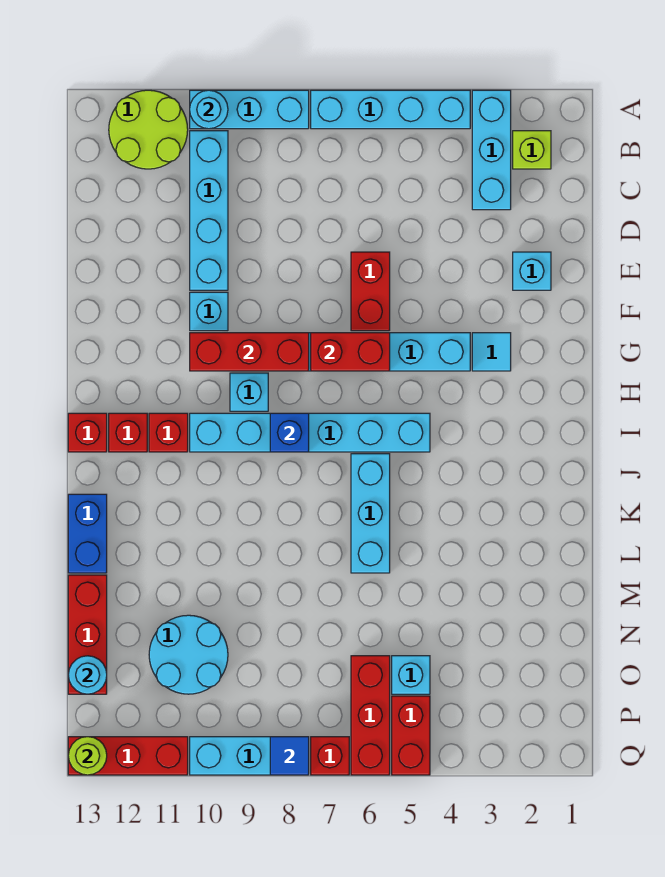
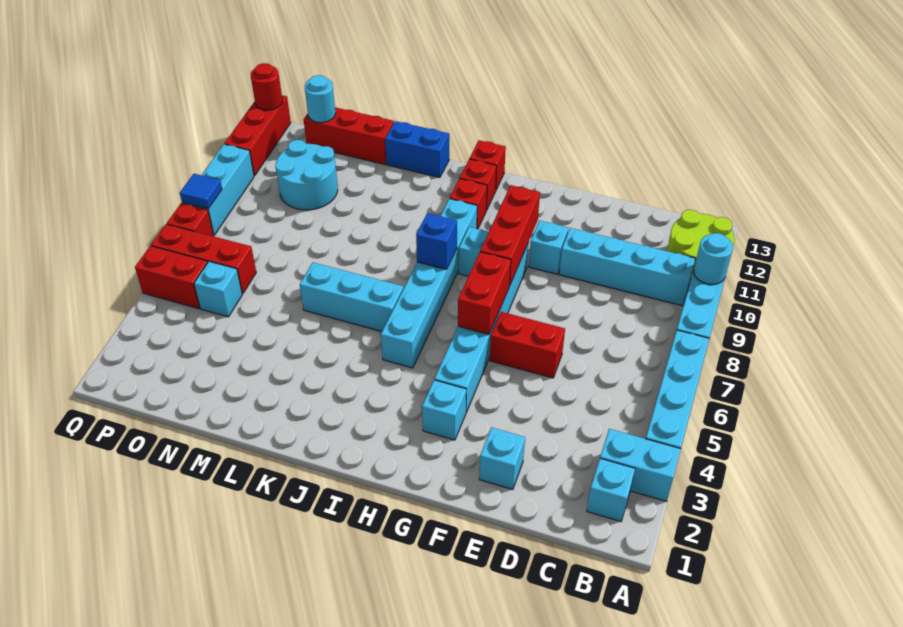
cyan 1x3 brick [472,90,511,210] -> cyan 1x2 brick [600,429,681,501]
lime 1x1 brick [513,131,551,169] -> cyan 1x1 brick [587,458,635,522]
cyan 1x1 tile [472,333,511,371] -> cyan 1x1 brick [422,380,466,440]
lime 1x1 round brick [68,737,107,775] -> red 1x1 round brick [251,63,282,110]

